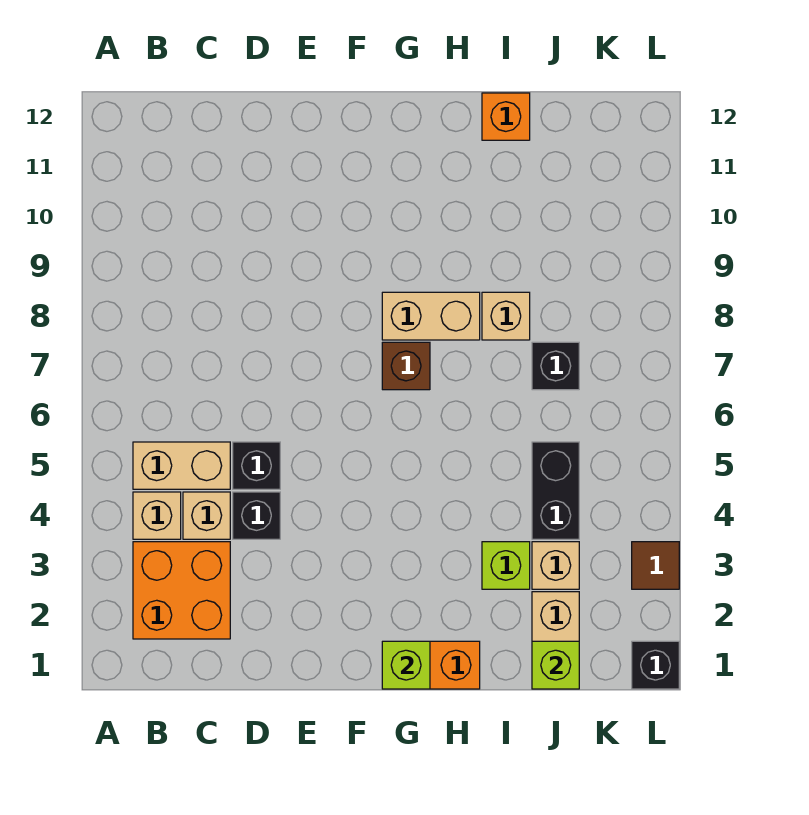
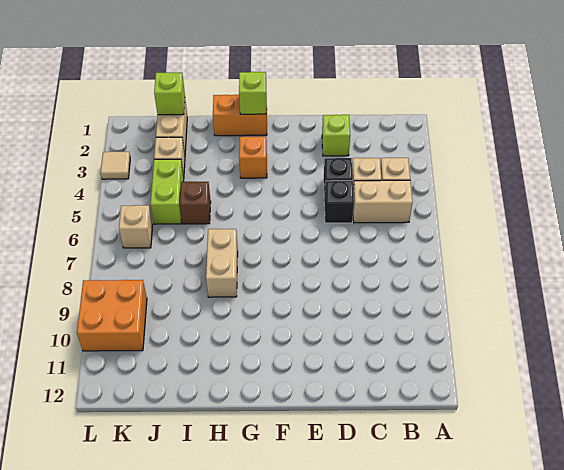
orange 2x2 brick [133,542,230,639] -> orange 2x2 brick moved to [77,280,147,351]
brown 1x1 brick [382,342,430,390] -> brown 1x1 brick moved to [180,182,211,224]
tan 1x2 brick [382,292,480,340] -> tan 1x2 brick turned to [206,229,238,297]
lime 1x1 brick [482,542,530,589] -> lime 1x1 brick moved to [322,115,350,156]
tan 1x1 brick [482,292,530,340] -> tan 1x1 brick moved to [119,205,153,248]
orange 1x1 brick [482,93,530,140] -> orange 1x1 brick moved to [239,137,267,178]
black 1x2 brick [532,442,579,539] -> lime 1x2 brick [151,159,184,224]
black 1x1 brick [532,342,579,390] -> none
black 1x1 brick [632,641,679,689] -> none
brown 1x1 tile [632,542,679,589] -> tan 1x1 tile [101,152,130,179]

